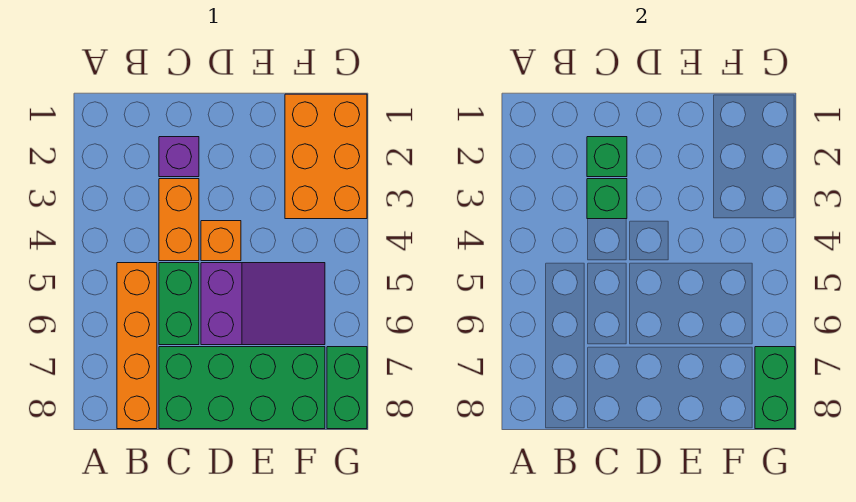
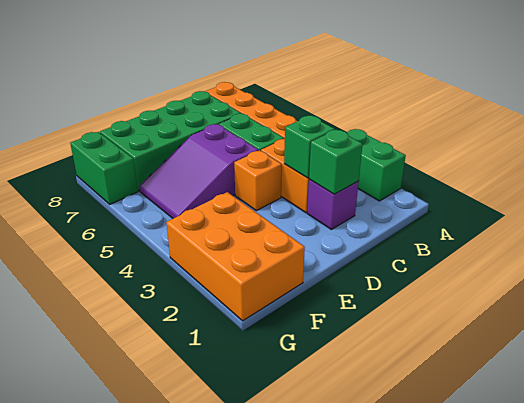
green 1x2 brick [755,347,795,429] -> green 1x2 brick moved to [347,129,406,201]

